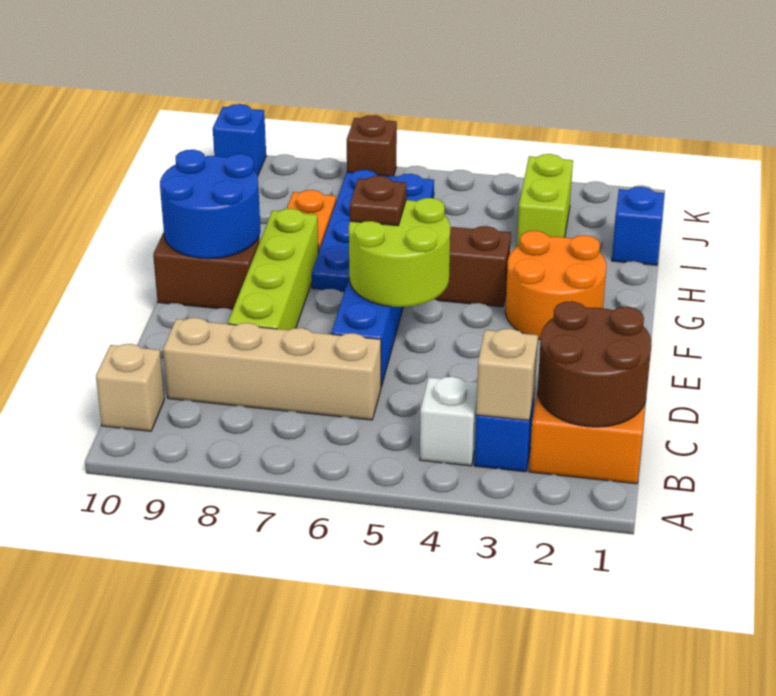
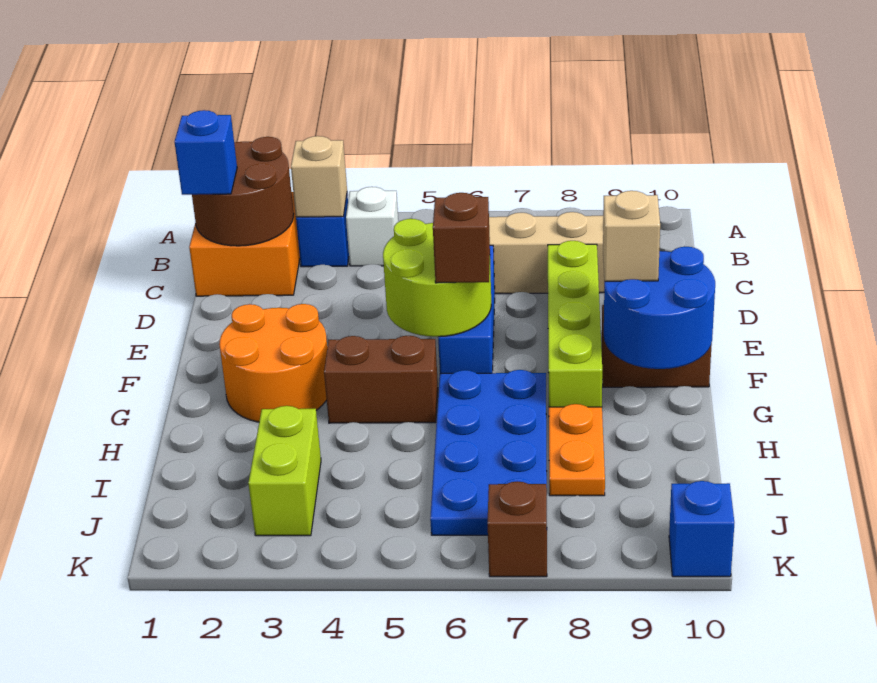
tan 1x1 brick [96,344,164,431] -> tan 1x1 brick moved to [603,191,660,281]
brown 1x1 plate [350,176,406,226] -> brown 1x1 brick [433,193,490,283]
blue 1x1 brick [612,187,664,265] -> blue 1x1 brick moved to [174,110,237,195]

